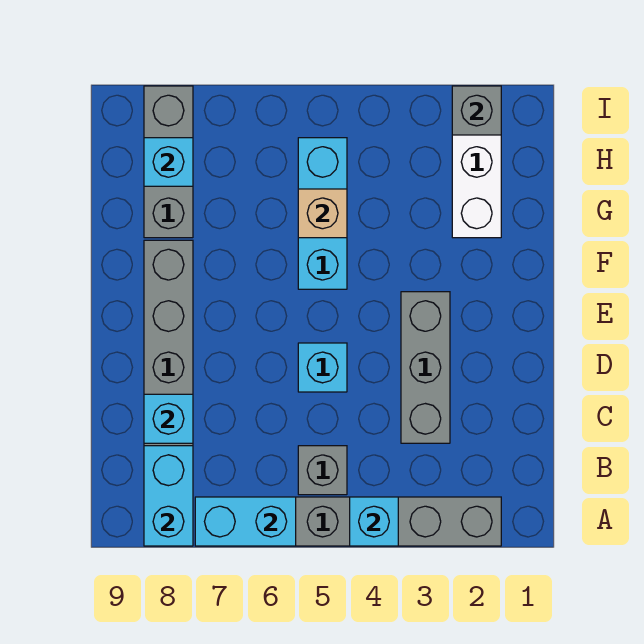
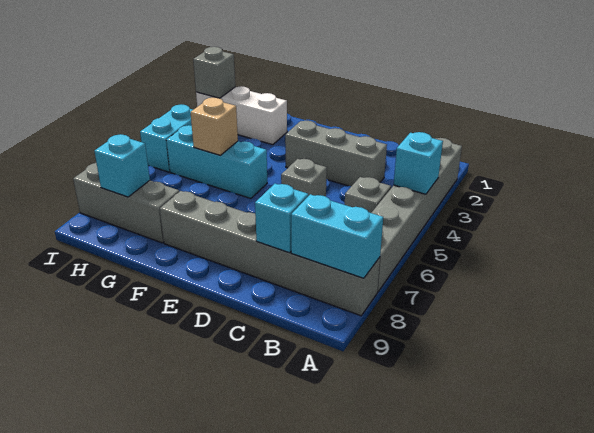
cyan 1x2 brick [195,497,296,546] -> cyan 1x2 brick moved to [140,104,193,172]
cyan 1x1 brick [298,343,347,392] -> grey 1x1 brick [281,159,327,197]

